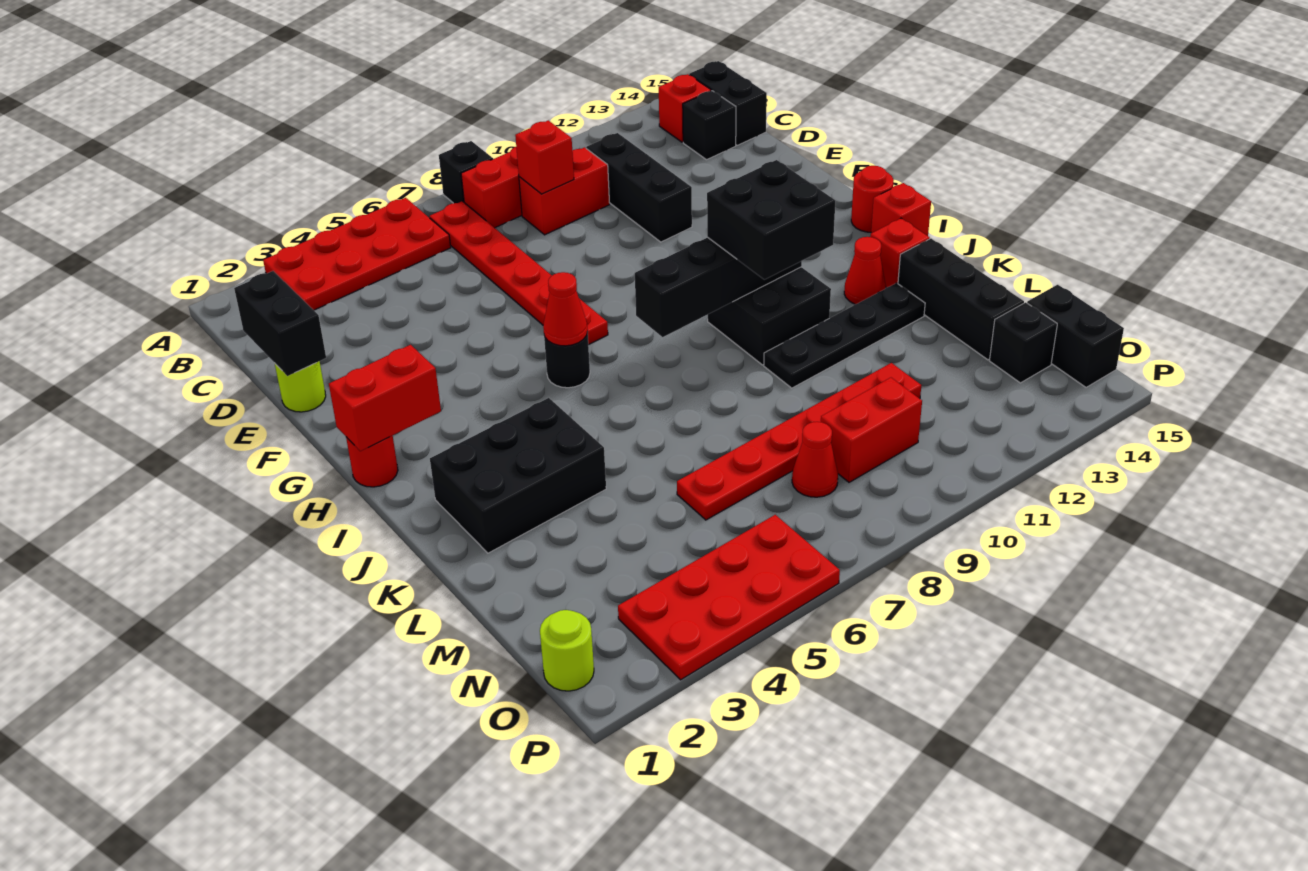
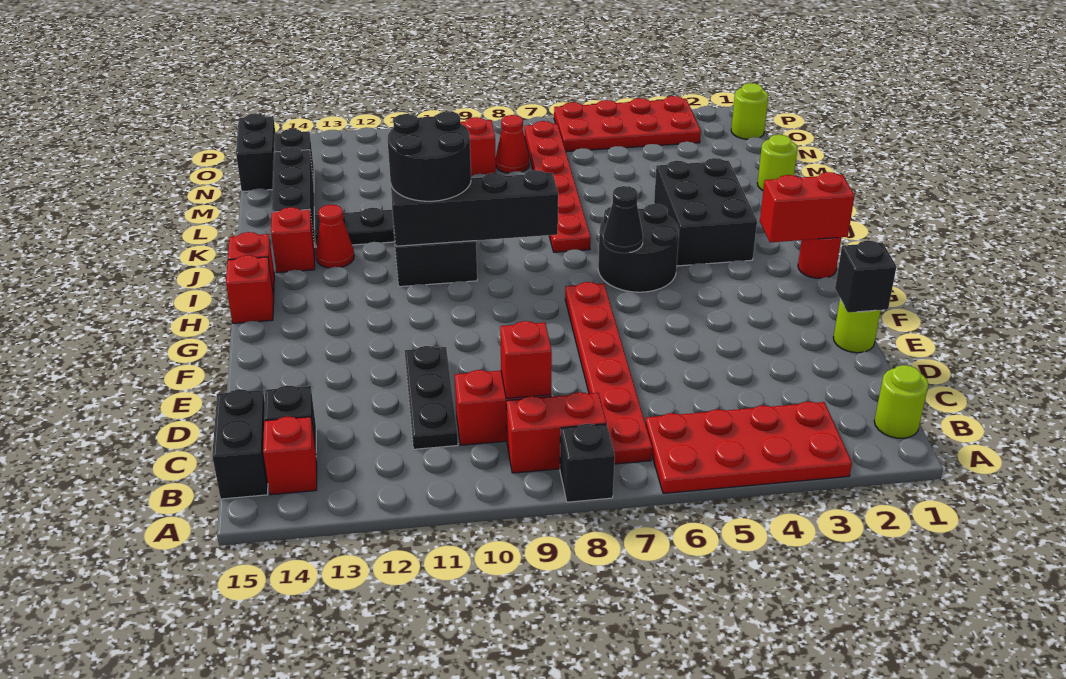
none -> lime 1x1 round brick [874,365,928,438]
black 1x3 brick [586,133,692,242] -> black 1x3 plate [405,346,458,449]
black 1x2 brick [234,271,326,376] -> black 1x1 brick [835,241,896,313]
black 1x1 round brick [544,332,590,388] -> black 2x2 round brick [598,204,679,292]
red 1x1 cone [543,272,588,346] -> black 1x1 cone [604,186,643,253]
red 1x1 round brick [851,166,894,232] -> red 1x1 brick [226,255,274,323]
black 2x2 brick [707,160,835,280] -> black 2x2 round brick [387,111,471,201]
black 2x3 brick [430,398,606,553] -> black 2x3 brick turned to [654,158,757,266]
none -> lime 1x1 round brick [757,135,798,190]
red 1x6 plate [677,363,921,520] -> red 1x6 plate turned to [525,121,591,252]

